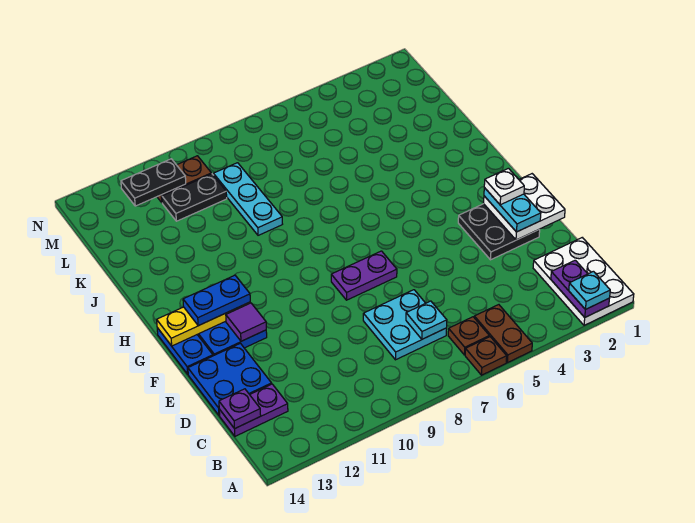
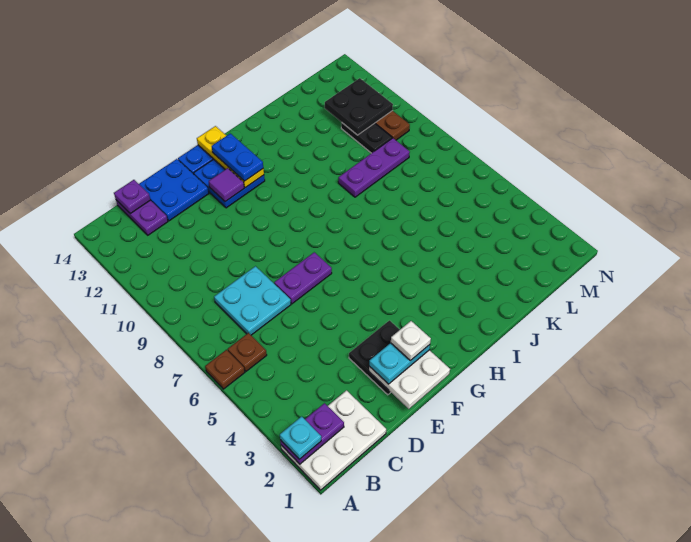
brown 1x2 plate [474,305,532,363] -> none
cyan 1x1 plate [406,301,447,339] -> none
purple 1x2 plate [331,251,397,300] -> purple 1x2 plate turned to [274,252,332,304]
cyan 1x3 plate [213,163,282,235] -> purple 1x3 plate [338,138,410,197]
black 1x2 plate [121,159,186,206] -> black 2x2 plate [325,78,393,135]

